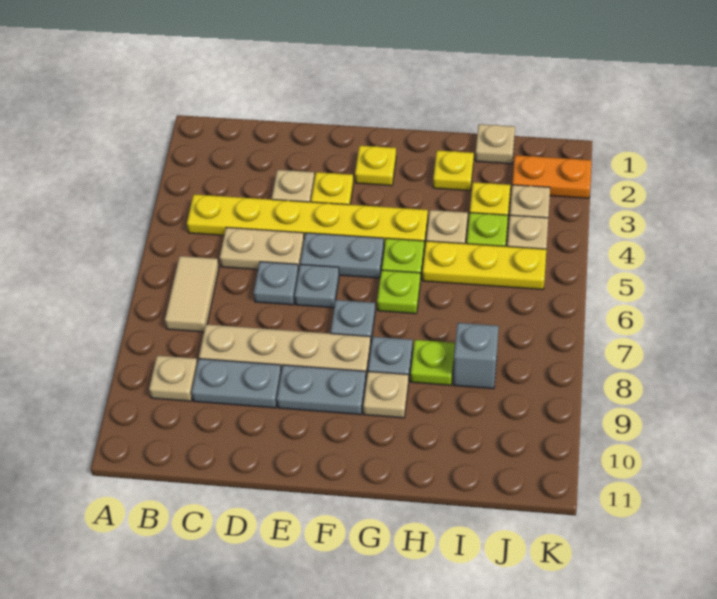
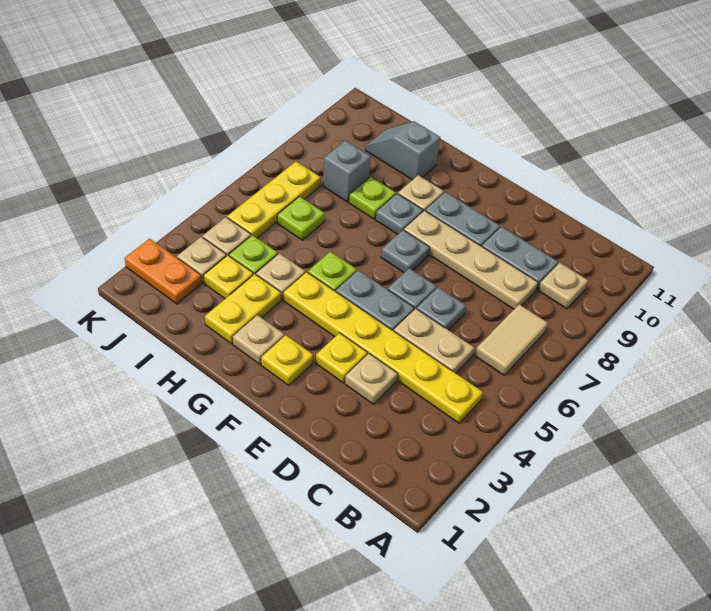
lime 1x1 plate [377,270,420,314] -> lime 1x1 plate moved to [277,197,325,240]
yellow 1x1 plate [433,150,474,191] -> yellow 1x2 plate [205,274,281,344]
yellow 1x3 plate [423,241,546,290] -> yellow 1x3 plate turned to [227,161,321,238]
none -> grey 1x2 slope [366,121,440,180]
tan 1x1 plate [475,124,515,164] -> tan 1x1 plate moved to [233,315,284,364]

